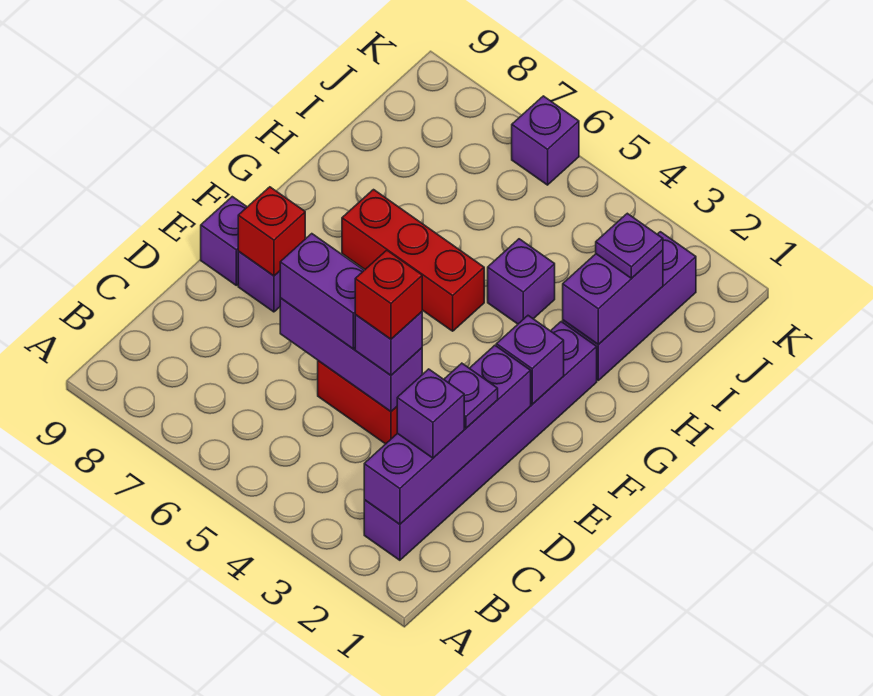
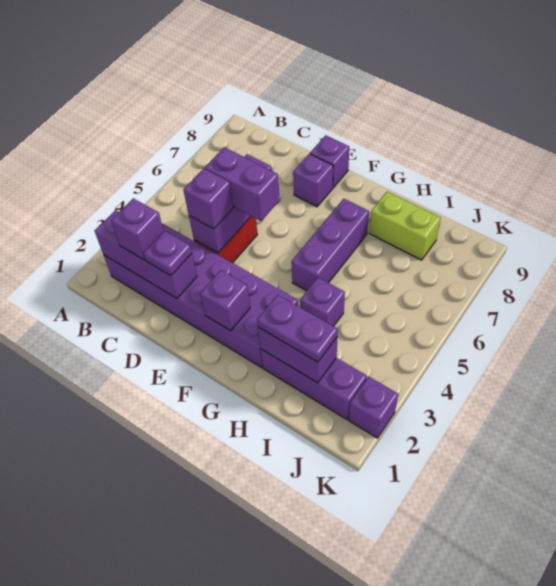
purple 1x6 brick [364,322,597,560] -> purple 2x6 brick [104,224,298,367]
purple 1x4 brick [364,345,531,524] -> purple 1x3 brick [95,210,197,298]
red 1x1 brick [355,250,422,339] -> none
purple 1x2 brick [280,234,364,349] -> purple 1x2 brick turned to [205,147,280,221]
red 1x1 brick [238,187,305,276] -> none
red 1x3 brick [342,190,484,331] -> purple 1x3 brick [291,199,369,291]
none -> lime 1x2 brick [369,192,441,260]
purple 1x1 plate [596,213,663,278] -> purple 1x2 plate [257,295,338,362]
purple 1x1 brick [512,96,579,185] -> purple 1x1 brick moved to [349,377,398,438]

